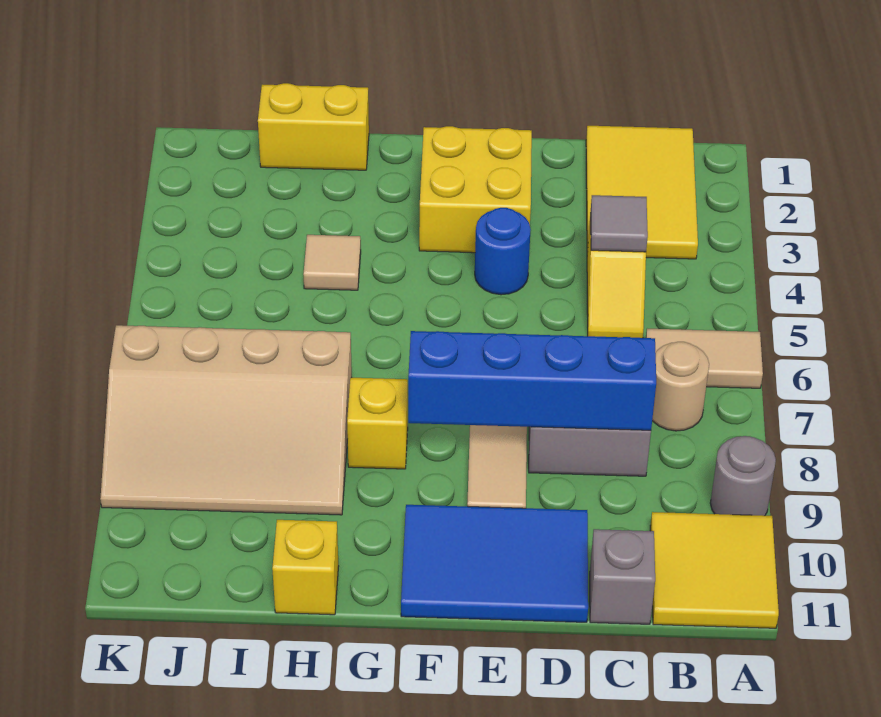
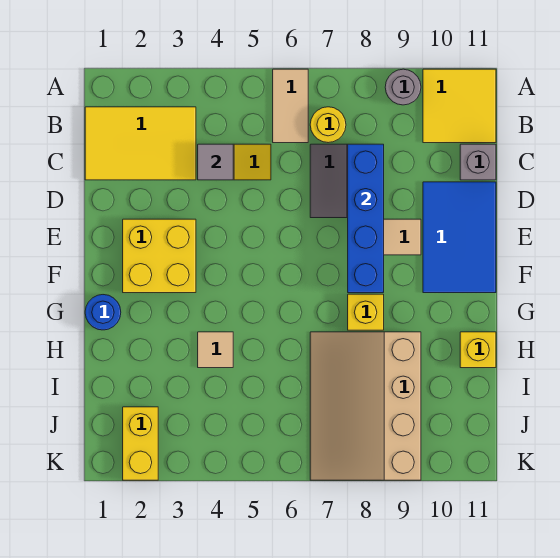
tan 1x1 round brick [652,342,709,431] -> yellow 1x1 round brick [310,107,346,143]
blue 1x1 round brick [475,208,531,295] -> blue 1x1 round brick moved to [85,295,121,330]
yellow 1x2 brick [258,83,369,170] -> yellow 1x2 brick moved to [123,407,158,480]
tan 3x4 slope [100,325,352,515] -> tan 3x4 slope turned to [310,332,421,480]

